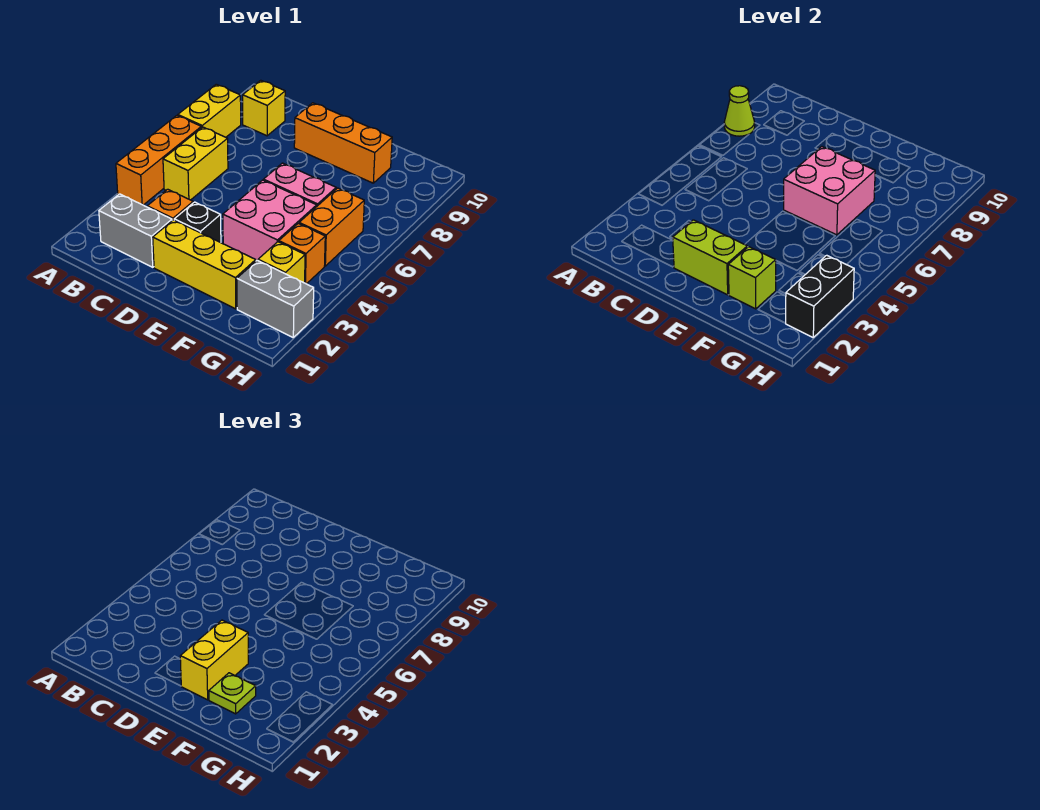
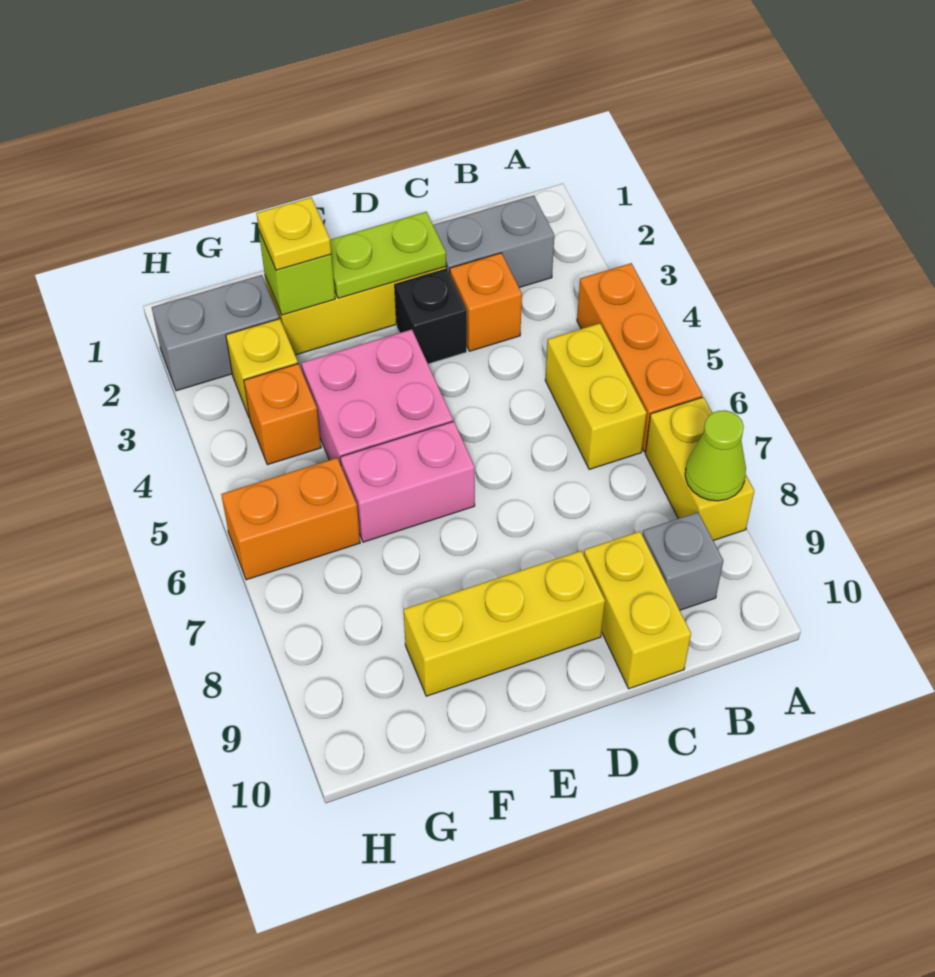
yellow 1x1 brick [243,80,285,136] -> grey 1x1 brick [642,512,723,610]
lime 1x2 brick [673,220,747,295] -> lime 1x2 plate [330,212,446,298]
orange 1x3 brick [294,103,392,183] -> yellow 1x3 brick [404,551,605,696]
yellow 1x2 brick [180,620,248,700] -> yellow 1x2 brick moved to [584,531,691,689]
pink 2x2 brick [784,147,875,235] -> none
lime 1x1 plate [209,673,256,714] -> yellow 1x1 plate [257,197,331,270]
orange 1x2 brick [299,188,364,266] -> orange 1x2 brick turned to [221,458,360,580]
black 1x2 brick [786,255,854,337] -> none

